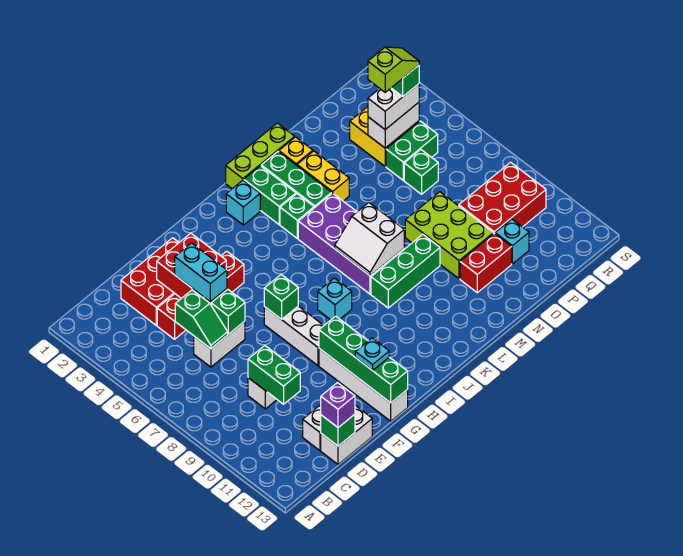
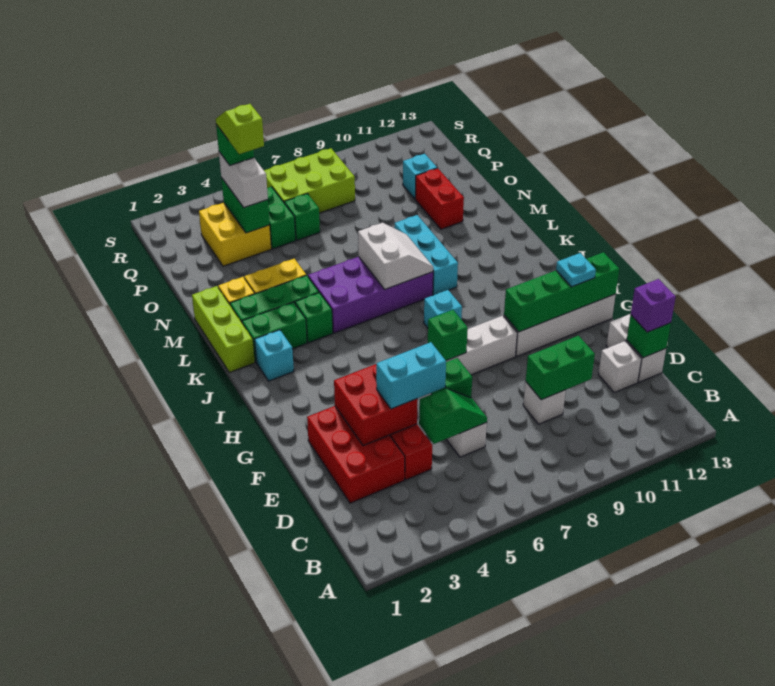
white 2x2 slope [335,203,404,276] -> white 2x2 slope turned to [358,223,433,289]
green 1x3 brick [371,234,440,308] -> cyan 1x3 brick [394,215,458,295]
lime 2x3 brick [405,192,493,279] -> lime 2x3 brick moved to [264,148,355,213]
white 1x2 brick [368,102,419,148] -> green 1x2 brick [221,178,270,233]
red 2x3 brick [459,162,546,234] -> none

